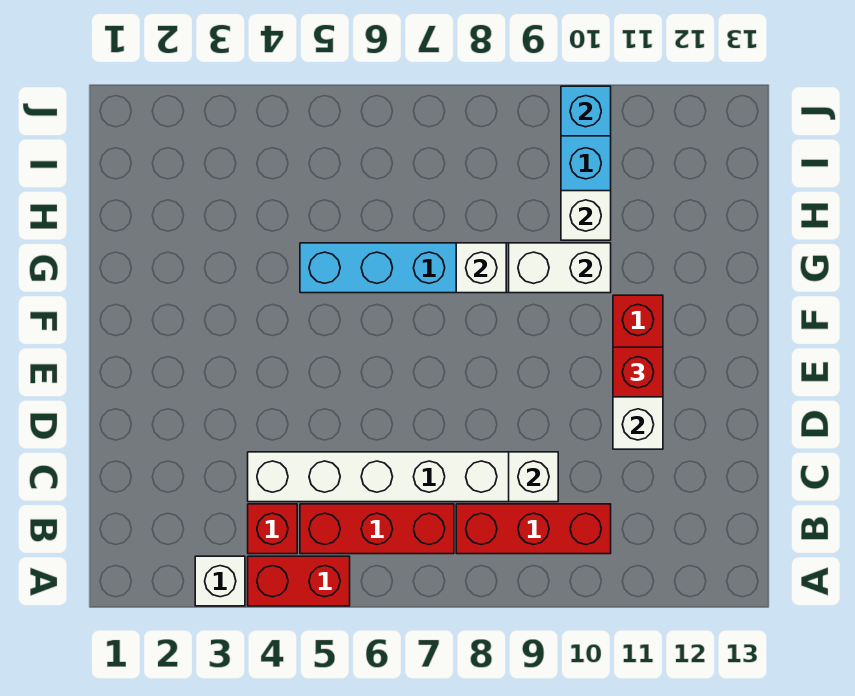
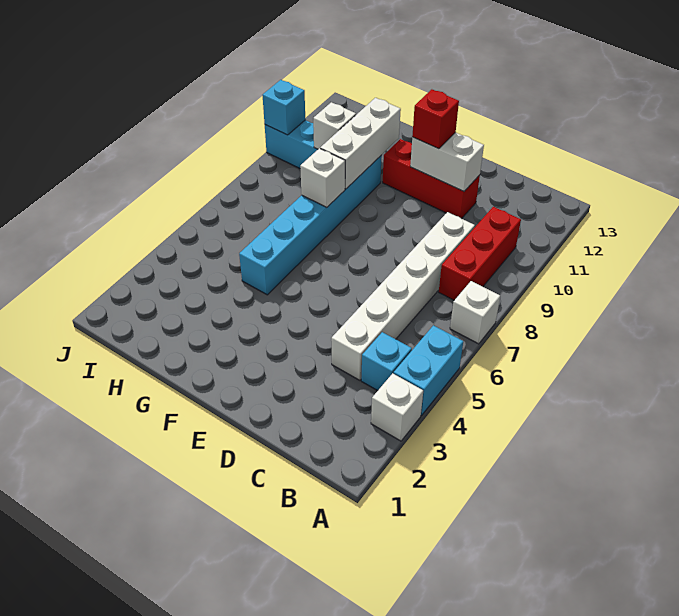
red 1x2 brick [248,556,350,606] -> cyan 1x2 brick [394,325,463,415]
red 1x1 brick [248,504,297,554] -> cyan 1x1 brick [361,332,412,391]
red 1x3 brick [300,504,454,554] -> none
white 1x1 brick [509,452,558,502] -> white 1x1 brick moved to [450,281,500,344]
white 1x2 brick [509,243,611,293] -> white 1x3 brick [320,98,401,189]

